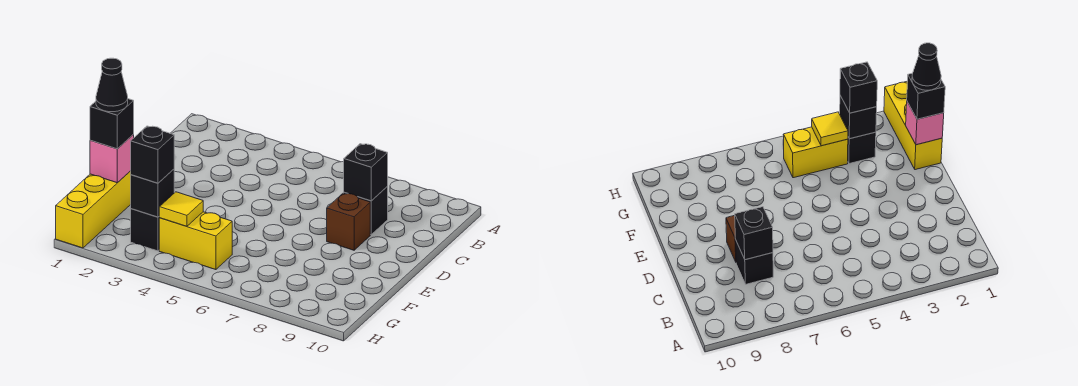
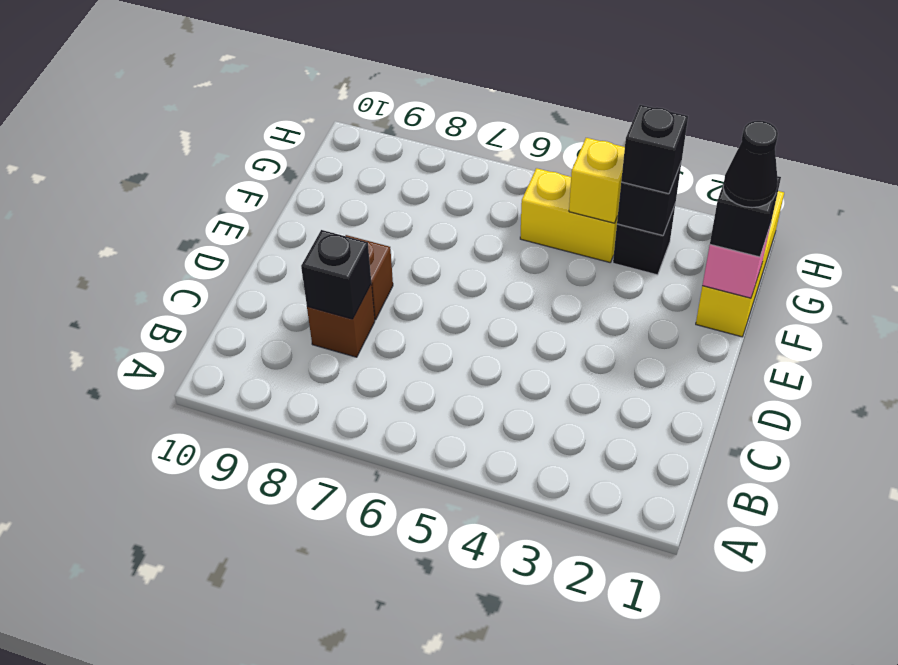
black 1x1 brick [344,187,388,235] -> brown 1x1 brick [307,284,375,357]
yellow 1x1 tile [159,192,203,226] -> yellow 1x1 brick [569,138,625,223]

